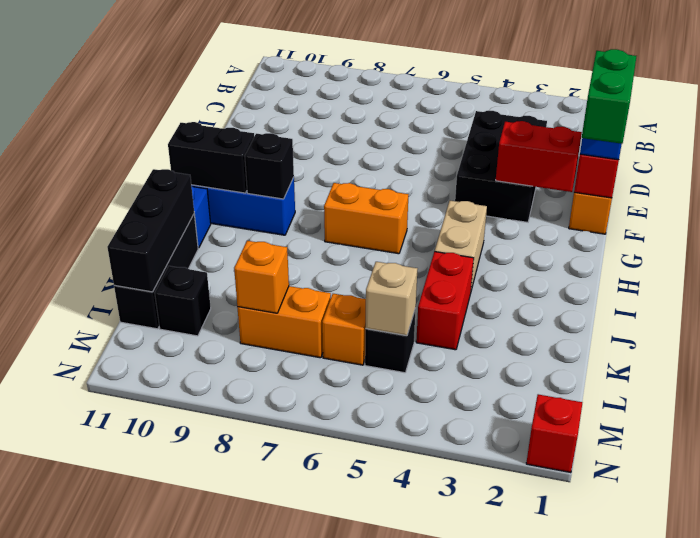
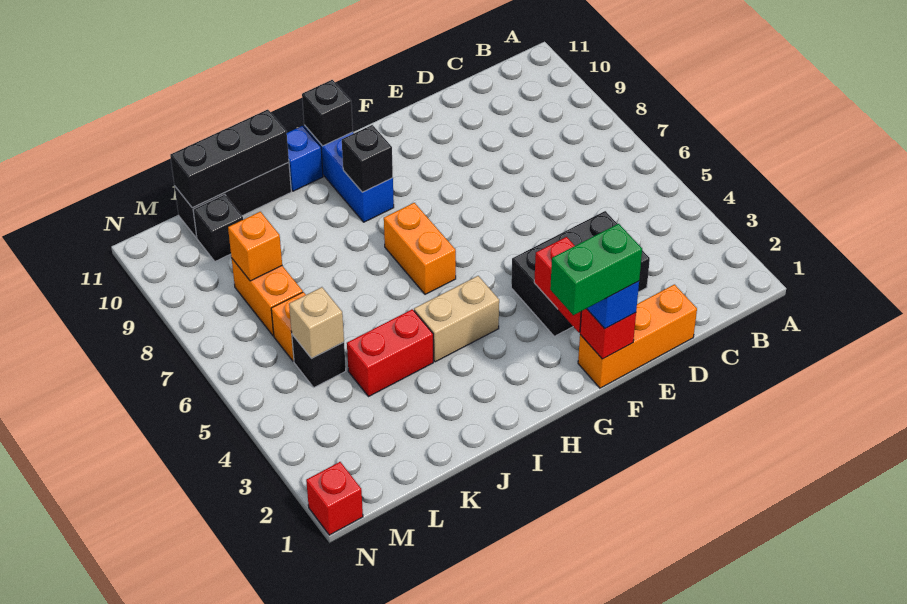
black 1x2 brick [168,122,254,193] -> black 1x1 brick [302,80,353,146]

